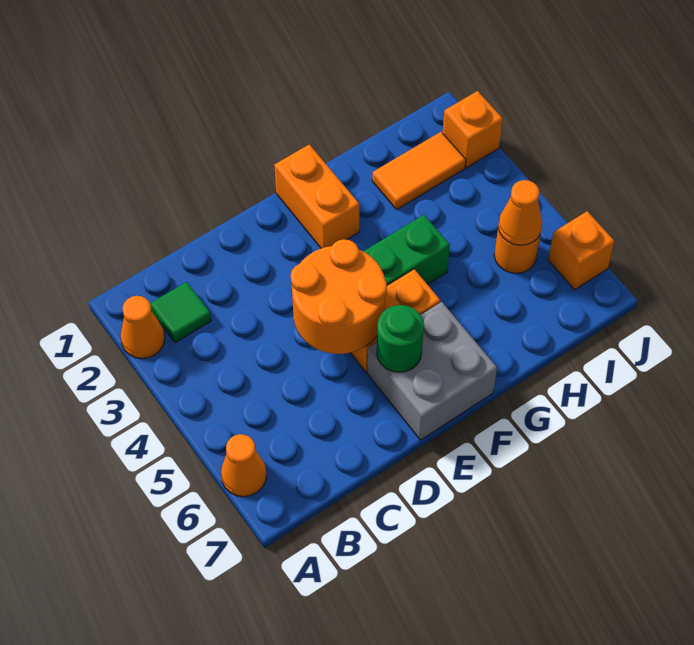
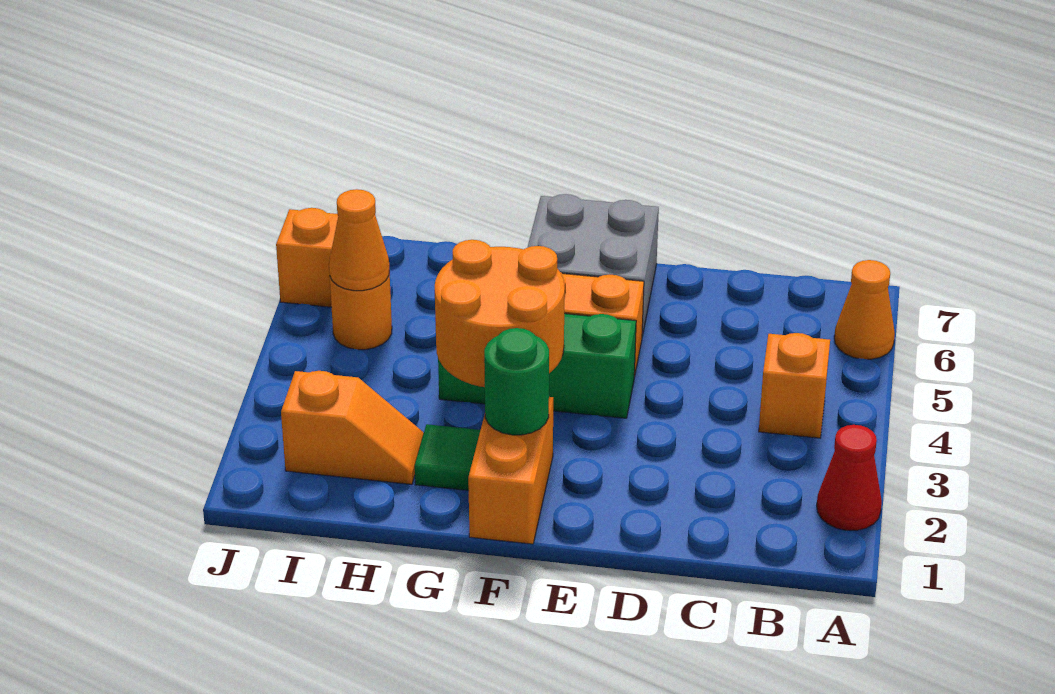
orange 1x1 cone [120,296,165,359] -> red 1x1 cone [817,425,882,530]
green 1x1 tile [150,282,211,343] -> green 1x1 tile moved to [415,424,480,490]
orange 2x2 round brick [291,239,387,354] -> orange 2x2 round brick moved to [435,240,565,387]
green 1x1 round brick [377,305,424,372] -> green 1x1 round brick moved to [484,328,549,435]
orange 1x2 tile [372,132,466,209] -> orange 1x2 slope [281,371,424,484]
orange 1x1 brick [443,91,503,168] -> orange 1x1 brick moved to [759,333,830,438]

